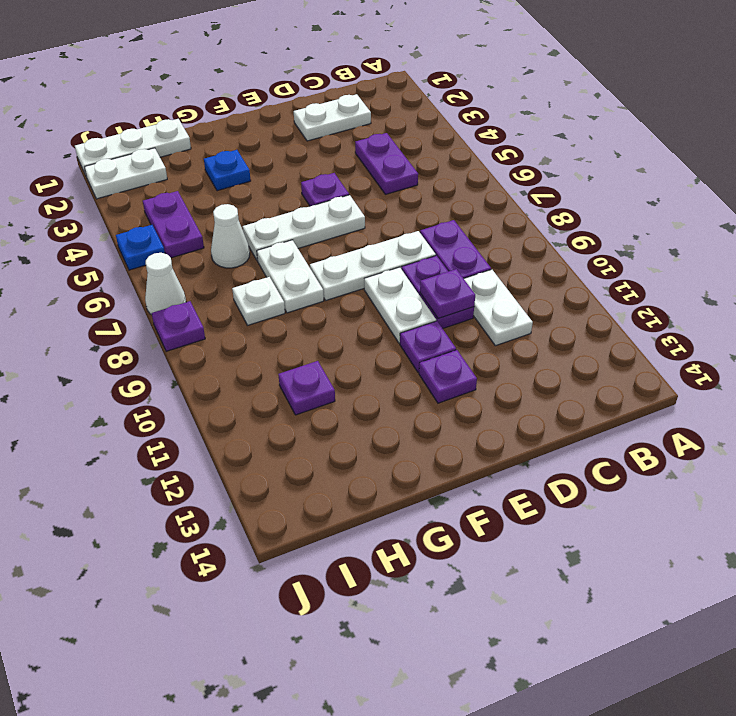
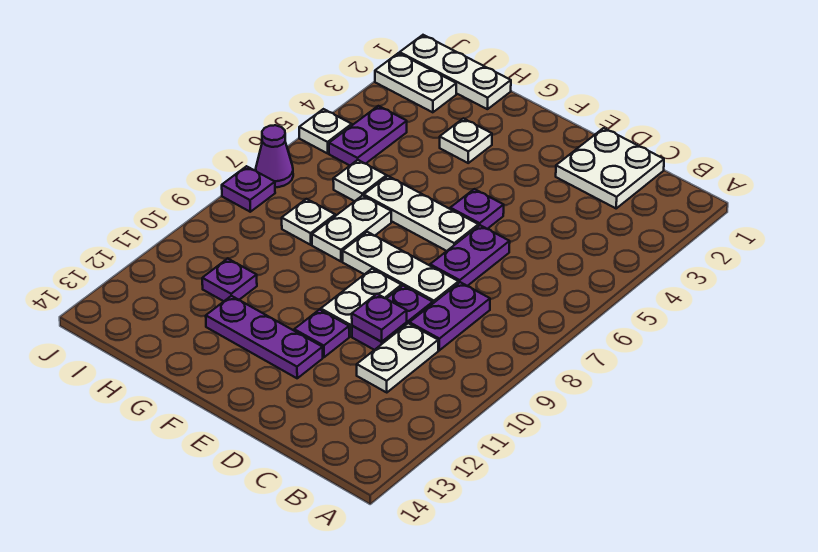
white 1x2 plate [294,94,371,141] -> white 2x2 plate [556,128,664,208]
purple 1x2 plate [355,133,418,194] -> purple 1x2 plate moved to [430,225,510,286]
purple 1x1 plate [419,350,477,403] -> purple 1x3 plate [206,296,323,378]
blue 1x1 plate [204,150,251,191] -> white 1x1 plate [440,118,492,163]
white 1x1 cone [211,204,250,268] -> white 1x1 plate [333,160,387,201]
blue 1x1 plate [116,225,165,270] -> white 1x1 plate [299,109,352,153]
white 1x1 cone [145,253,186,315] -> purple 1x1 cone [256,125,293,187]

